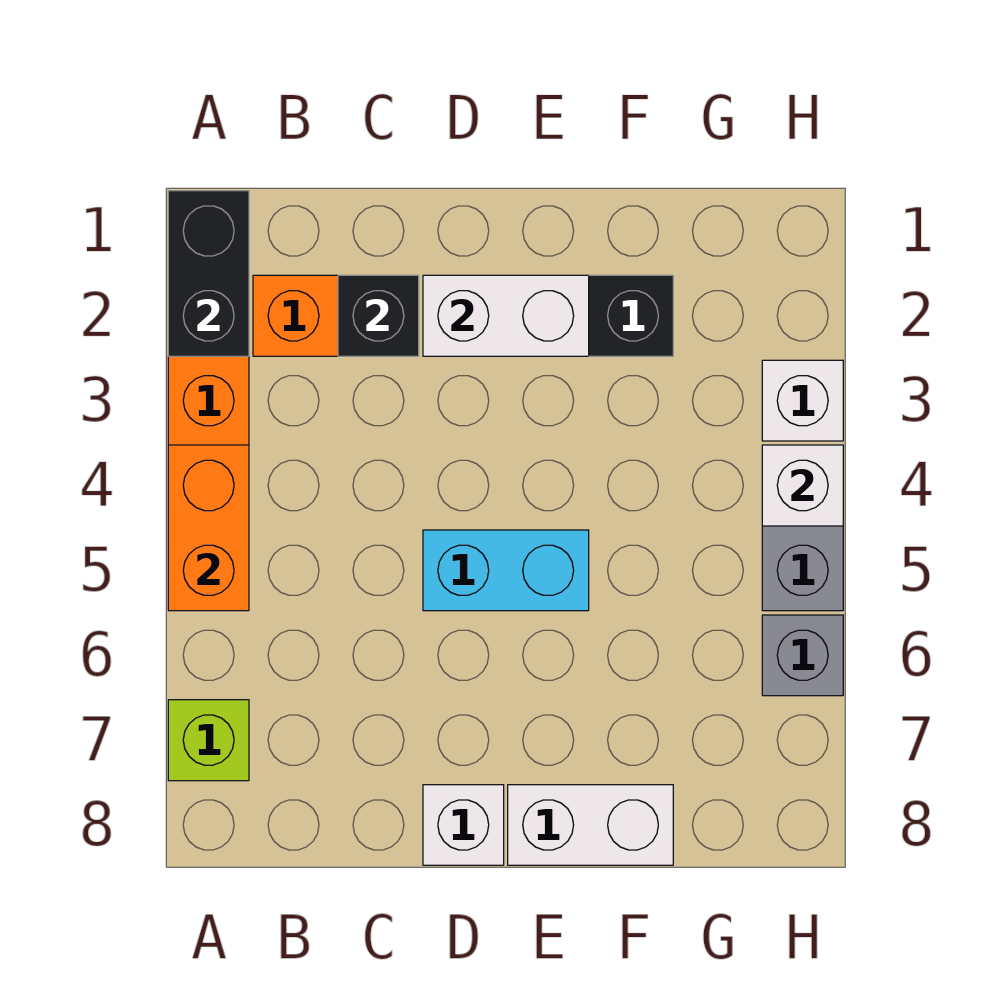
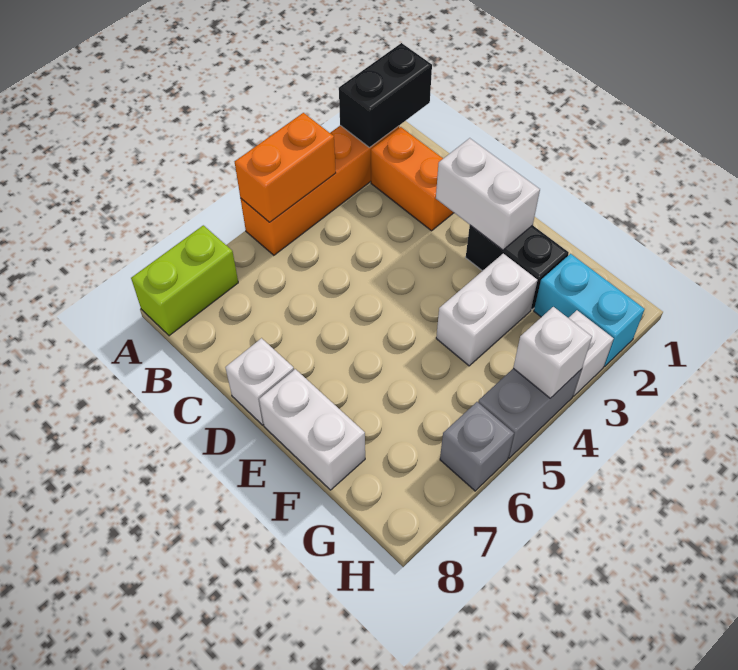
lime 1x1 brick [168,700,249,781] -> lime 1x2 brick [131,225,238,336]
black 1x1 brick [338,275,419,356] -> none
cyan 1x2 brick [423,530,589,611] -> cyan 1x2 brick moved to [534,254,644,367]
none -> white 1x2 brick [436,254,538,366]

